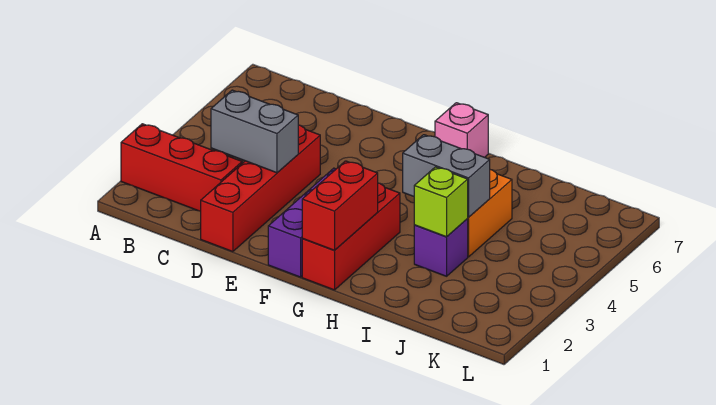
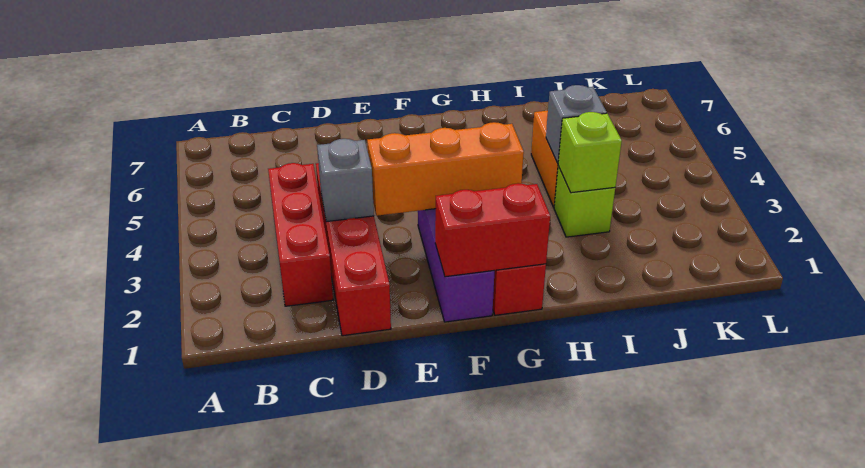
red 1x3 brick [121,124,242,211] -> red 1x3 brick turned to [268,163,333,306]
grey 1x2 brick [211,90,298,173] -> grey 1x1 brick [317,139,374,222]
none -> orange 1x3 brick [367,122,524,216]
red 1x2 brick [302,161,378,250] -> red 1x2 brick turned to [435,183,550,277]
pink 1x1 brick [435,103,488,157] -> none
grey 1x2 brick [403,135,490,217] -> grey 1x1 brick [546,85,607,163]
purple 1x1 brick [414,219,468,276] -> lime 1x1 brick [554,166,615,237]

